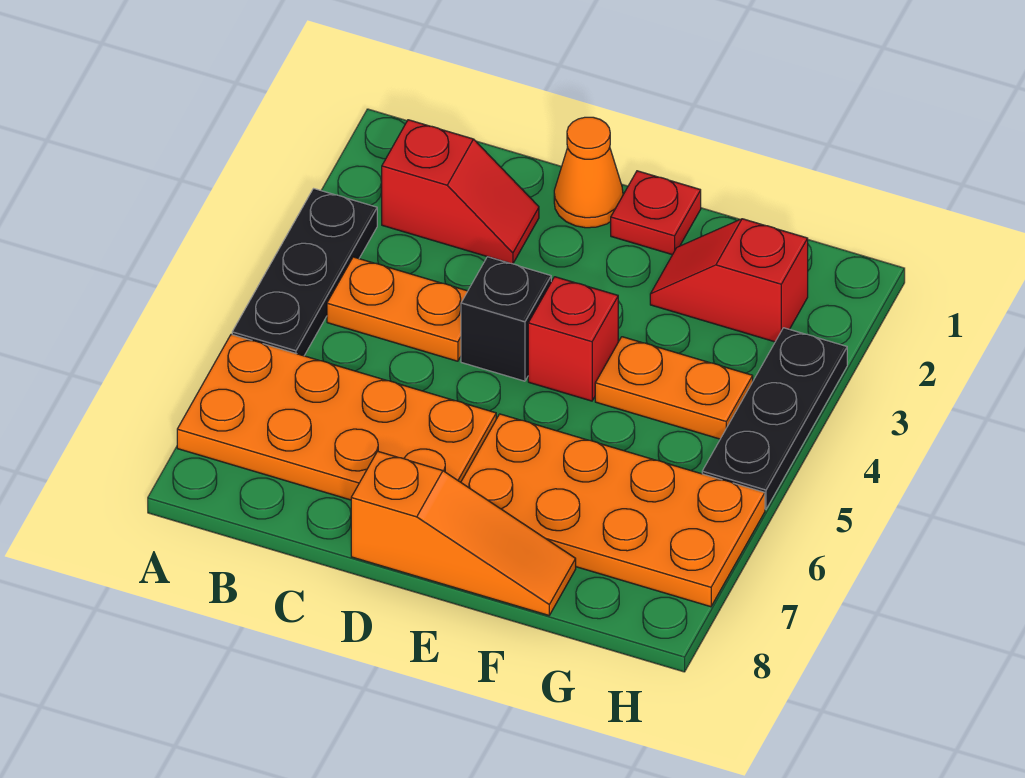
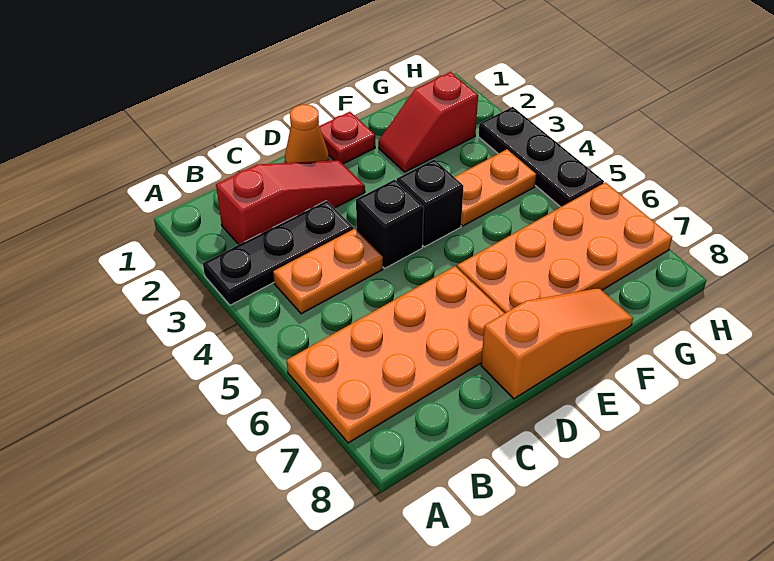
black 1x3 plate [232,189,377,356] -> black 1x3 plate turned to [203,201,353,305]
red 1x2 slope [382,120,539,264] -> red 1x3 slope [216,160,365,244]
red 1x1 brick [528,277,618,401] -> black 1x1 brick [397,160,464,247]

